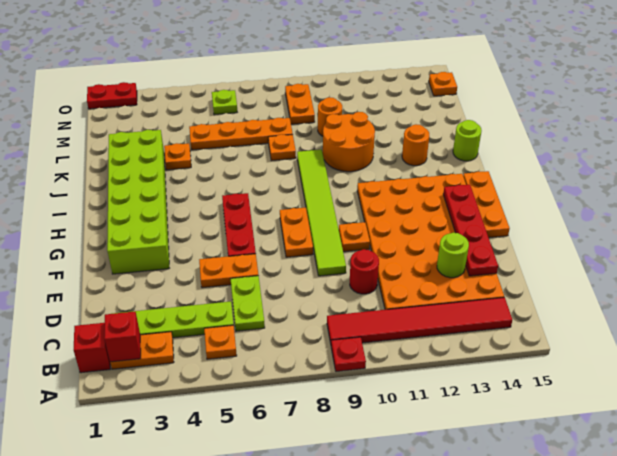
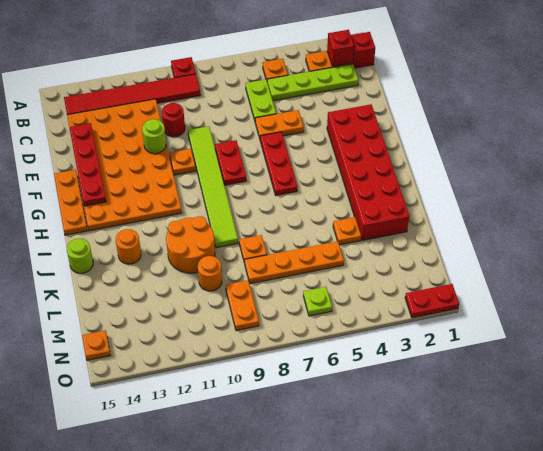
lime 1x1 round brick [437,233,469,278] -> lime 1x1 round brick moved to [142,119,166,154]
lime 2x6 brick [107,130,169,274] -> red 2x6 brick [327,104,409,240]
orange 1x2 plate [280,207,313,257] -> red 1x2 plate [215,140,246,185]

